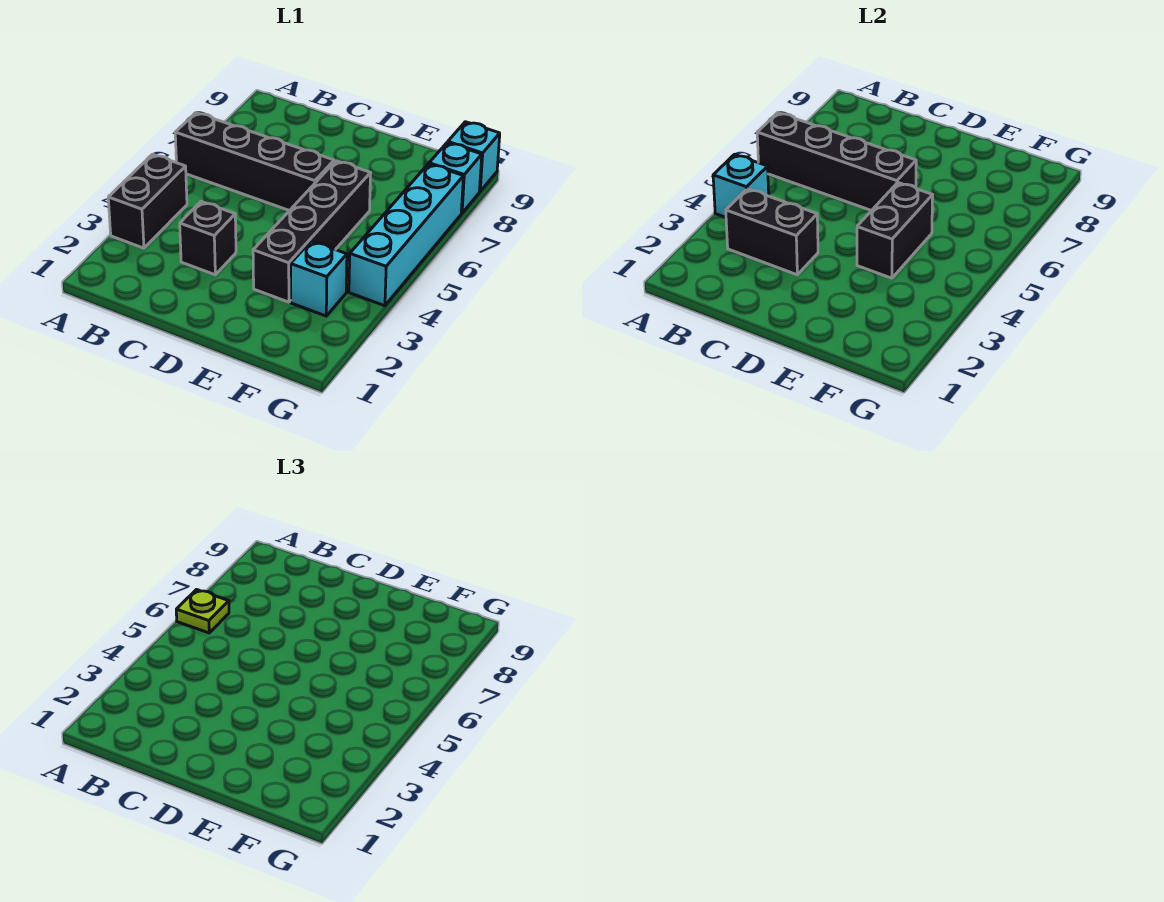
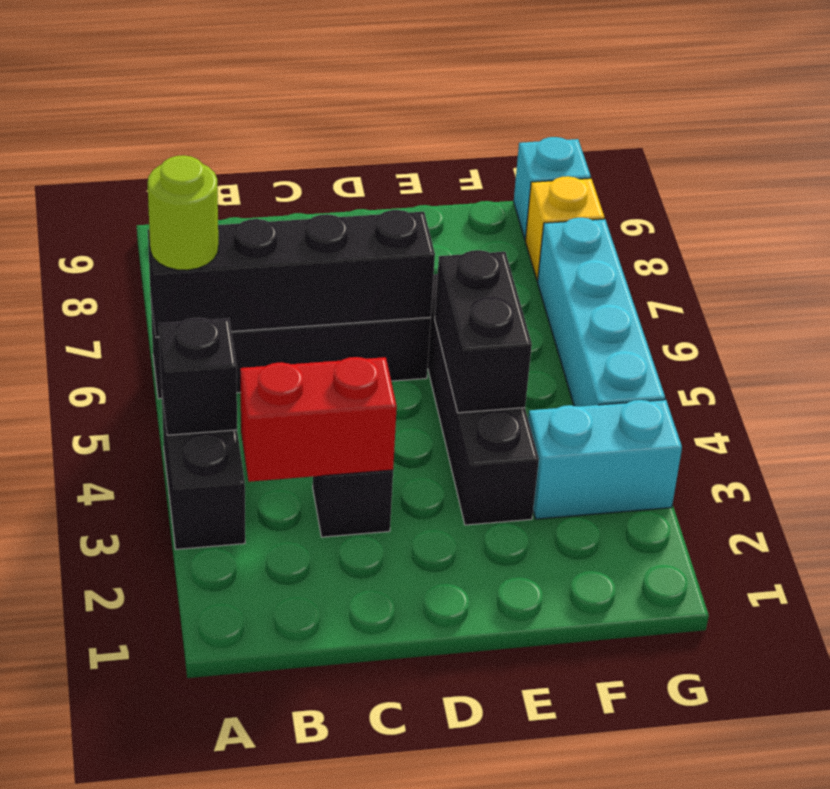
cyan 1x1 brick [713,154,769,217] -> black 1x1 brick [159,318,237,435]
lime 1x1 plate [176,590,229,633] -> lime 1x1 round brick [148,155,218,270]
black 1x2 brick [726,189,818,275] -> red 1x2 brick [240,357,397,482]
cyan 1x1 brick [291,241,347,316] -> cyan 1x2 brick [528,400,682,519]
cyan 1x1 brick [429,143,482,213] -> yellow 1x1 brick [525,176,605,281]

